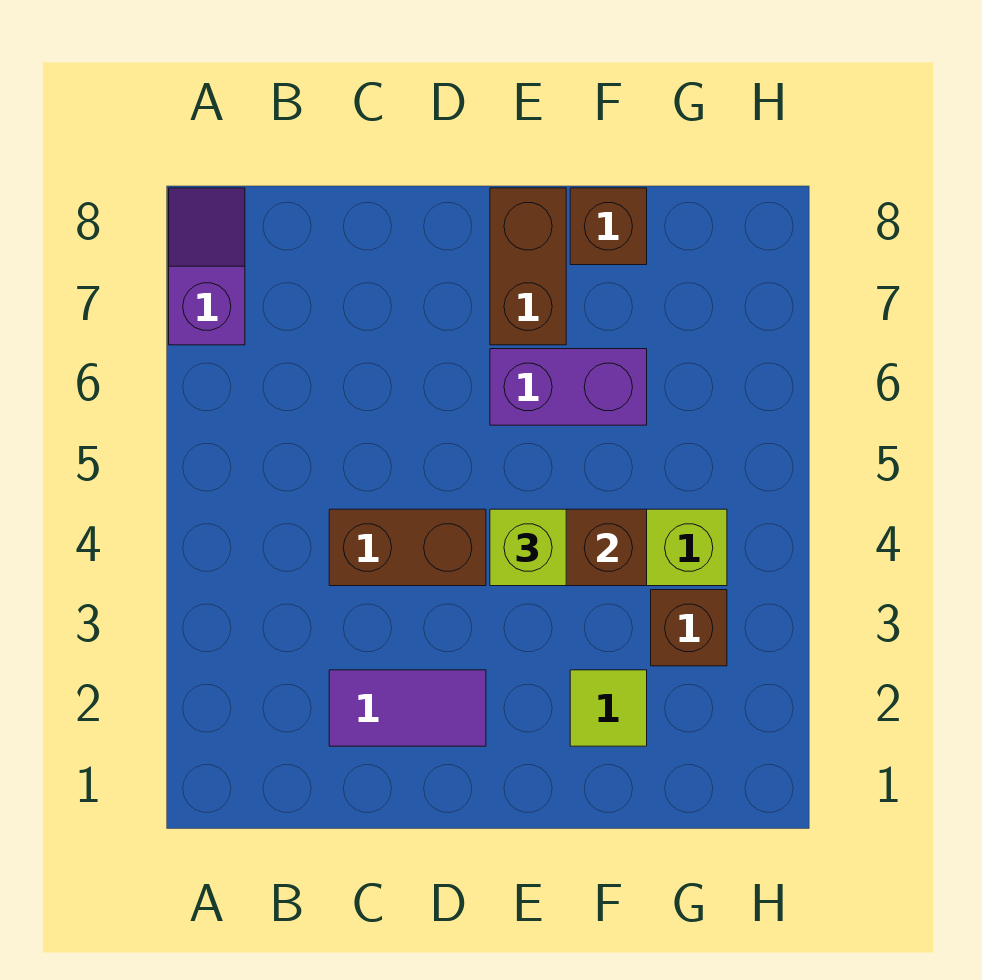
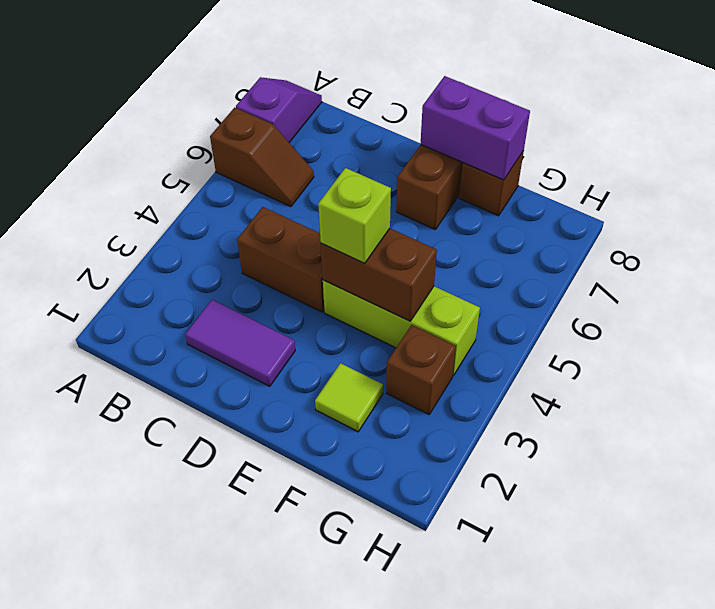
none -> brown 1x2 slope [210,107,314,207]
purple 1x2 brick [490,349,647,425] -> purple 1x2 brick moved to [421,76,530,180]

